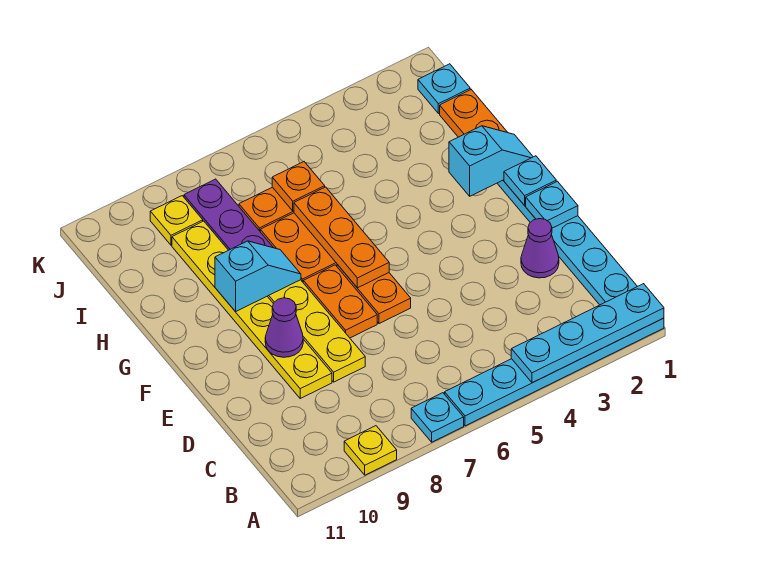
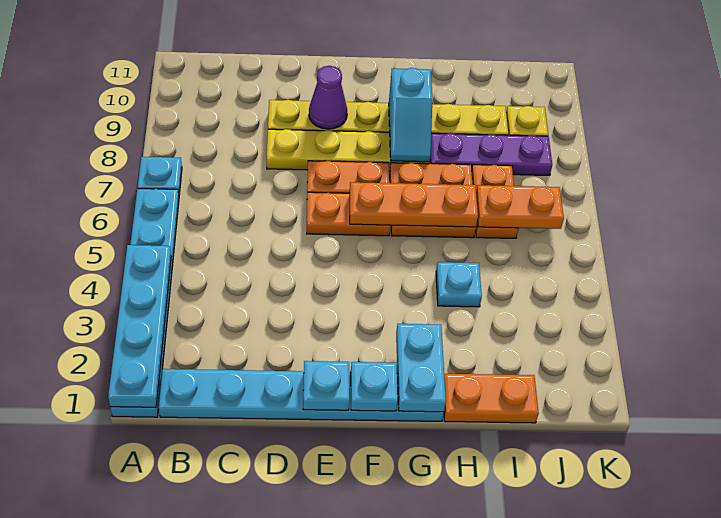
yellow 1x1 plate [344,426,397,475] -> none
purple 1x1 cone [521,219,559,278] -> none
cyan 1x2 slope [449,126,533,196] -> cyan 1x2 plate [396,324,446,412]
orange 1x1 plate [272,162,325,211] -> orange 1x2 plate [476,185,564,229]
cyan 1x1 plate [418,64,470,114] -> cyan 1x1 plate moved to [436,262,482,307]

